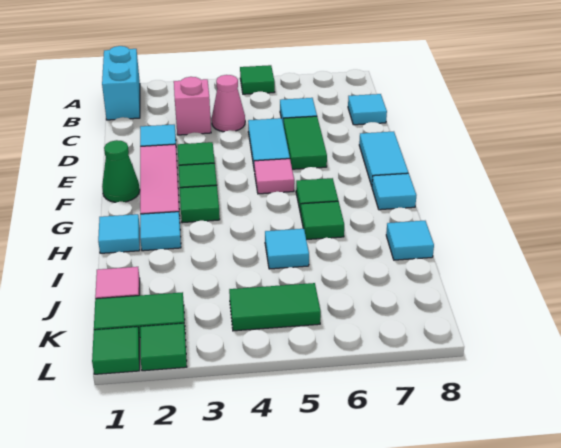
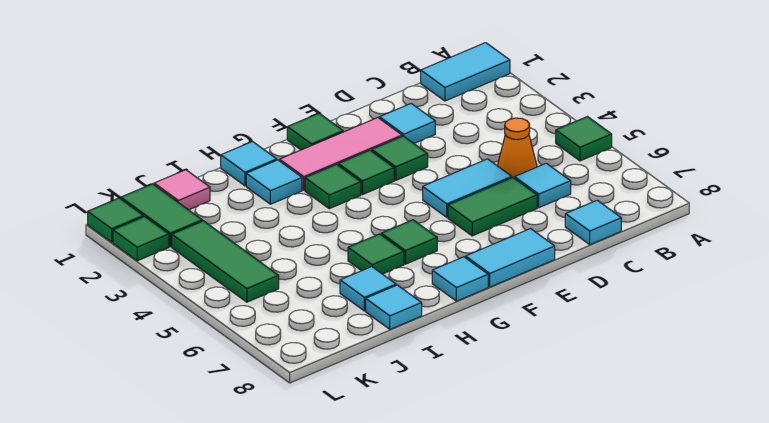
cyan 1x2 brick [102,46,140,120] -> cyan 1x2 tile [421,43,510,101]
pink 1x1 brick [174,77,211,135] -> none
pink 1x1 cone [212,75,245,132] -> none
none -> orange 1x1 cone [498,118,537,178]
green 1x1 cone [102,140,140,202] -> green 1x1 tile [287,113,343,150]
pink 1x1 tile [254,159,294,194] -> none
cyan 1x1 tile [265,229,309,269] -> cyan 1x1 tile moved to [340,267,396,311]
green 1x2 tile [229,283,321,331] -> green 1x3 tile [172,221,279,302]

